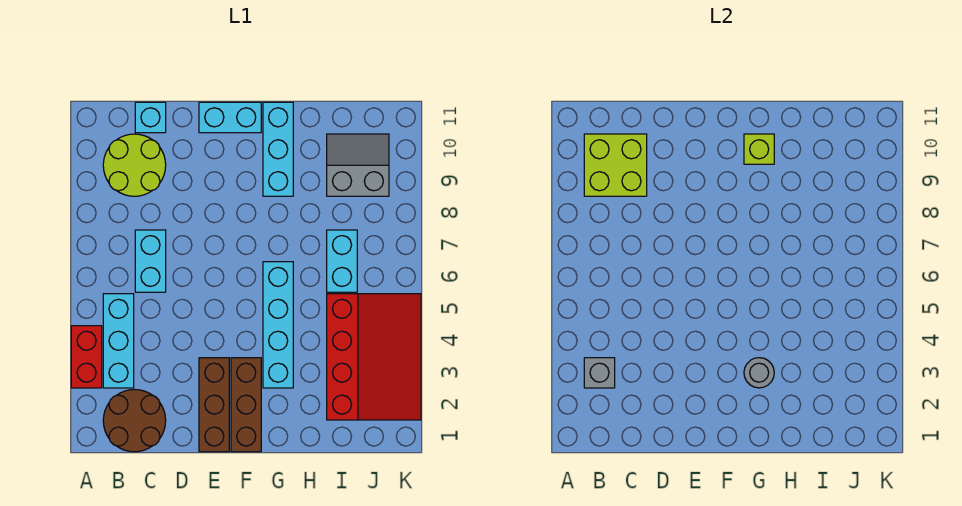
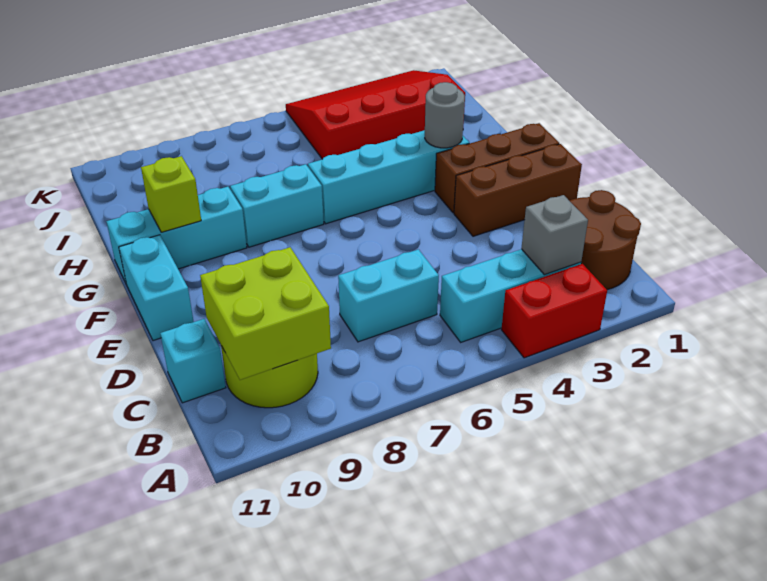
cyan 1x2 brick [327,230,357,292] -> cyan 1x2 brick moved to [230,164,324,247]
grey 2x2 slope [327,134,389,196] -> none

